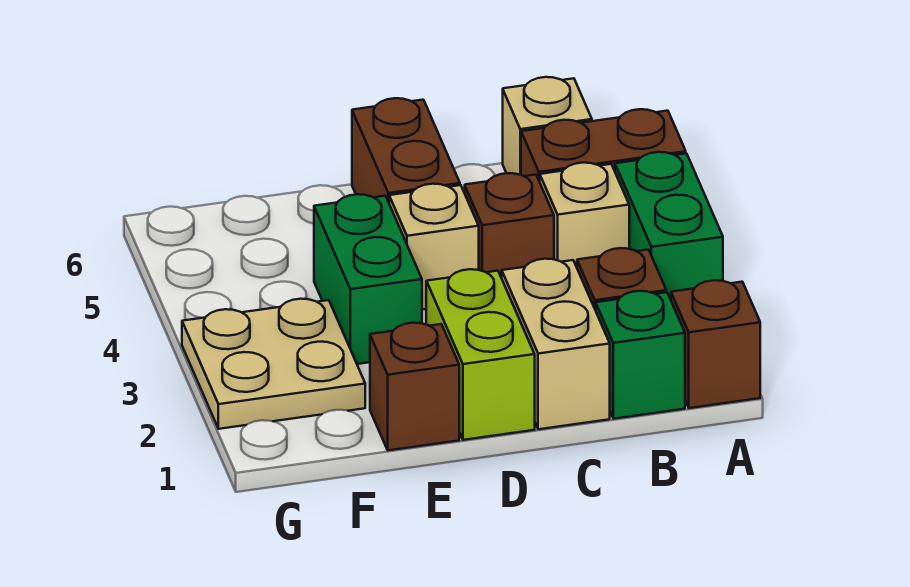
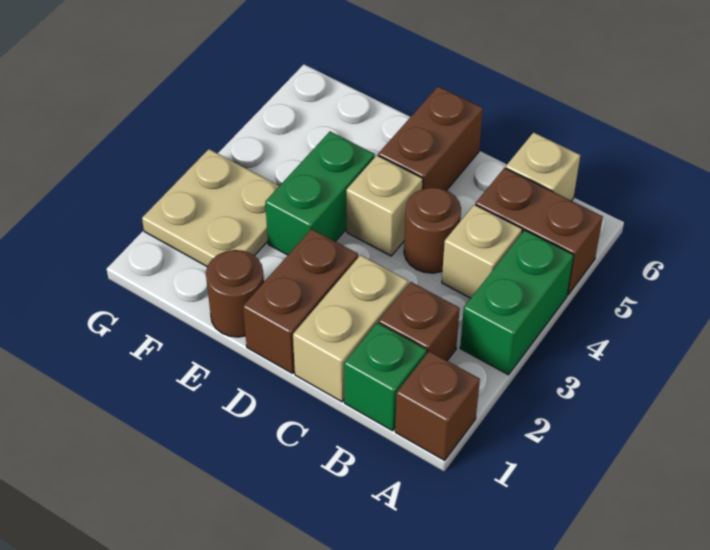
brown 1x1 brick [465,173,554,278] -> brown 1x1 round brick [404,188,461,273]
lime 1x2 brick [426,269,535,440] -> brown 1x2 brick [243,229,358,373]
brown 1x1 brick [370,323,459,450] -> brown 1x1 round brick [206,250,264,337]

